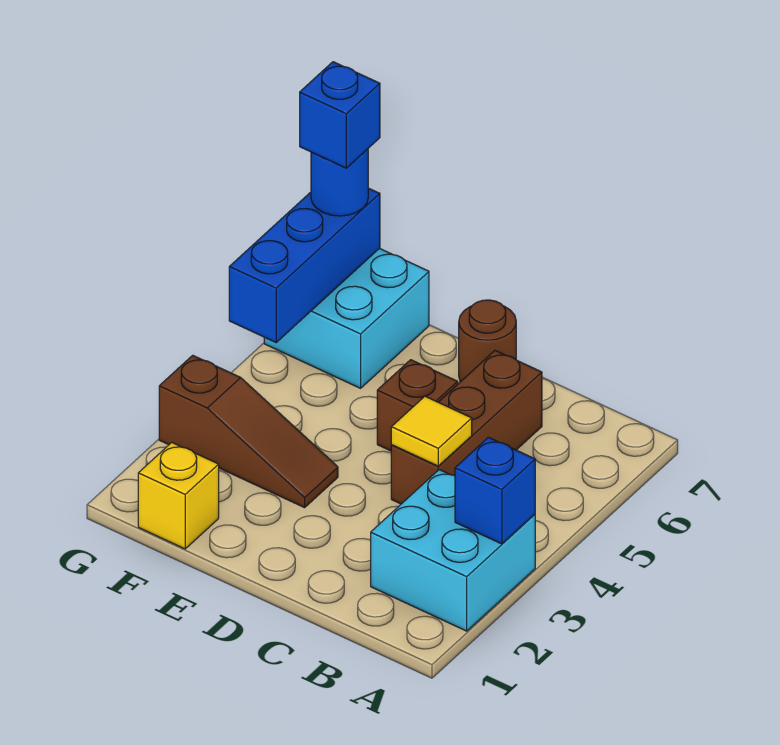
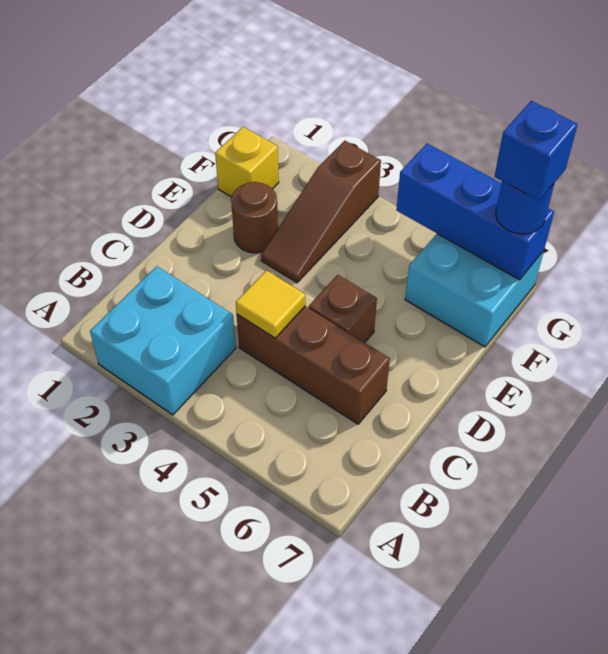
blue 1x1 brick [455,437,535,544] -> none
brown 1x1 round brick [459,300,516,382] -> brown 1x1 round brick moved to [231,182,278,253]

